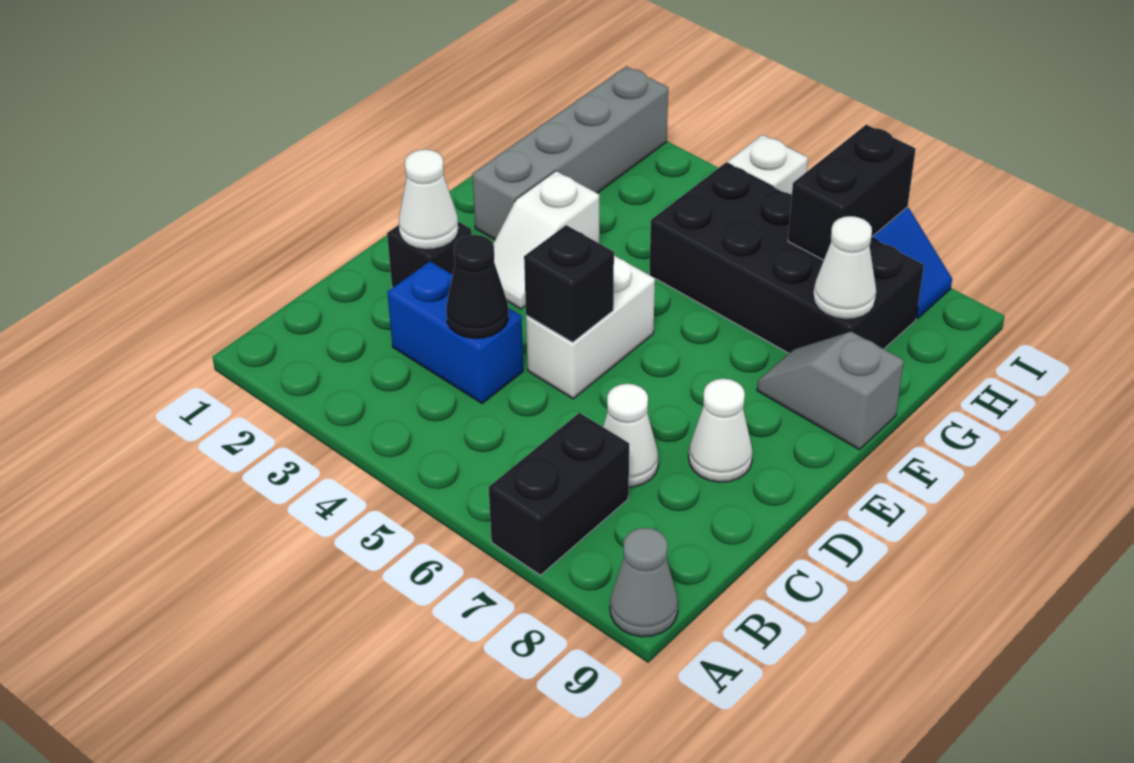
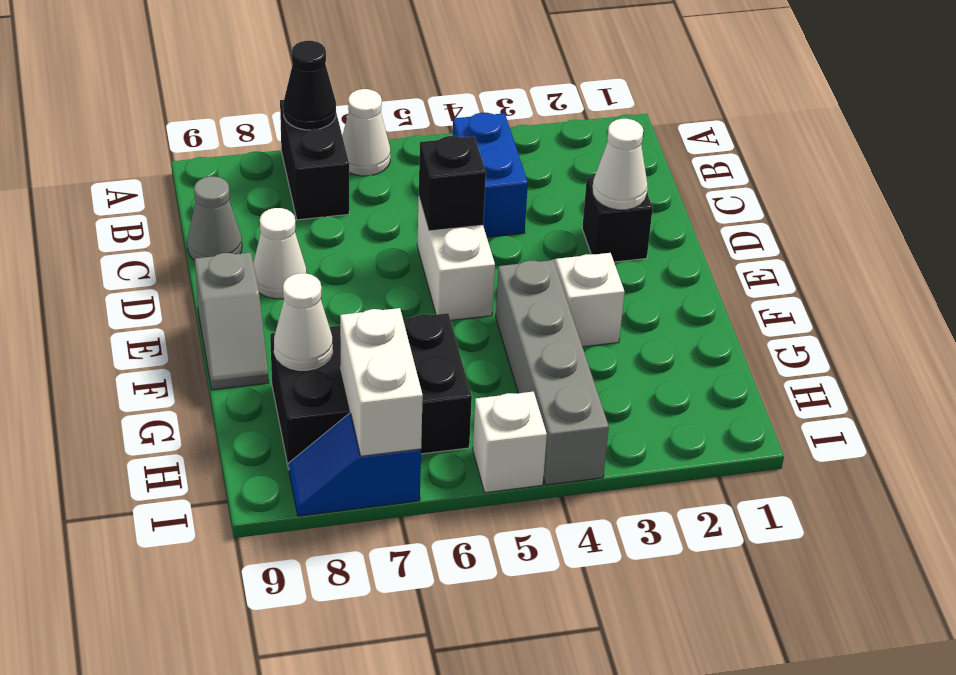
grey 1x1 cone [610,528,678,637] -> grey 1x1 cone moved to [187,176,242,261]
blue 1x2 brick [387,261,523,403] -> blue 1x2 brick turned to [453,113,528,237]
black 1x1 cone [446,235,508,338] -> black 1x1 cone moved to [283,41,336,130]
white 1x1 cone [603,384,659,487] -> white 1x1 cone moved to [342,89,390,176]
grey 1x4 brick [472,66,668,240] -> grey 1x4 brick moved to [496,260,609,485]
grey 1x2 slope [757,331,904,450] -> grey 1x2 slope turned to [195,252,269,390]
black 2x4 brick [649,163,924,353] -> black 2x3 brick [270,313,472,469]
black 1x2 brick [788,125,916,260] -> white 1x2 brick [340,308,423,456]

